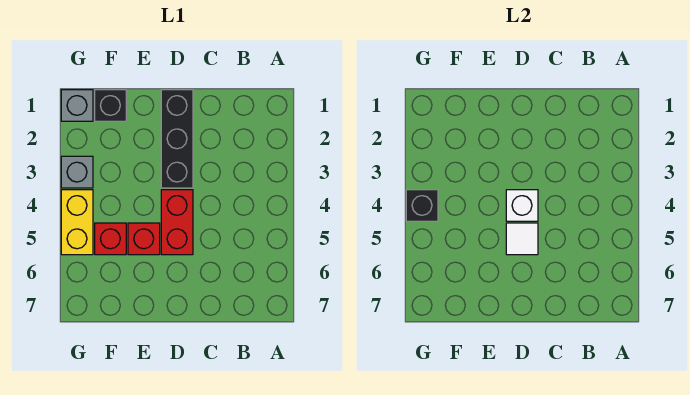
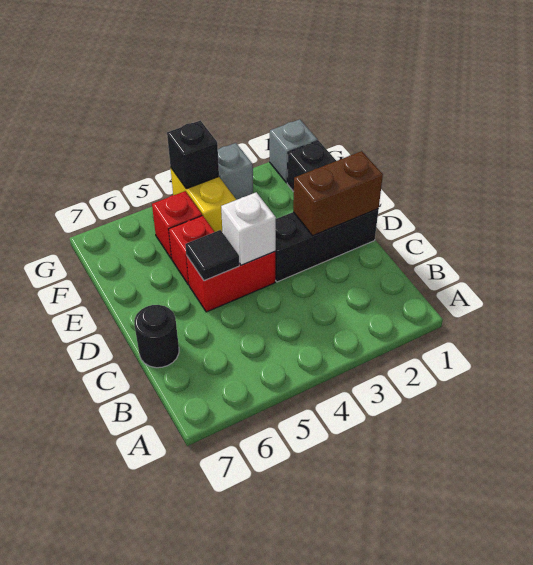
none -> black 1x1 round brick [134,305,179,368]
none -> brown 1x2 brick [293,151,383,236]
white 1x1 tile [506,223,538,255] -> black 1x1 tile [185,230,239,281]
yellow 1x2 brick [61,190,93,255] -> yellow 1x2 brick turned to [171,168,236,232]

